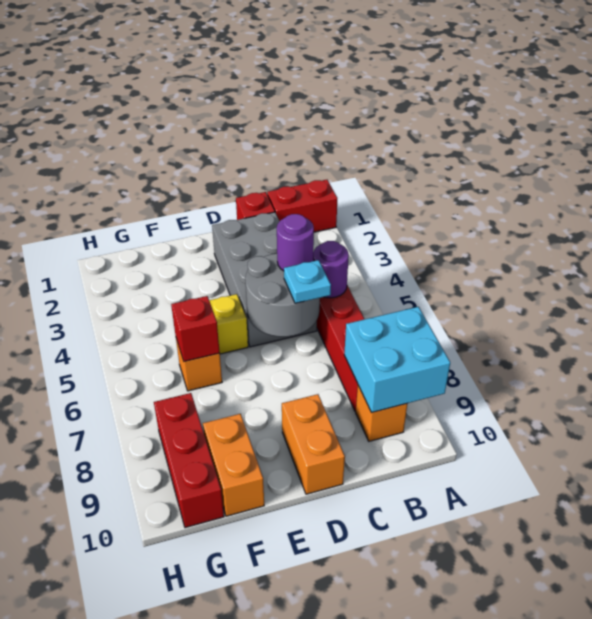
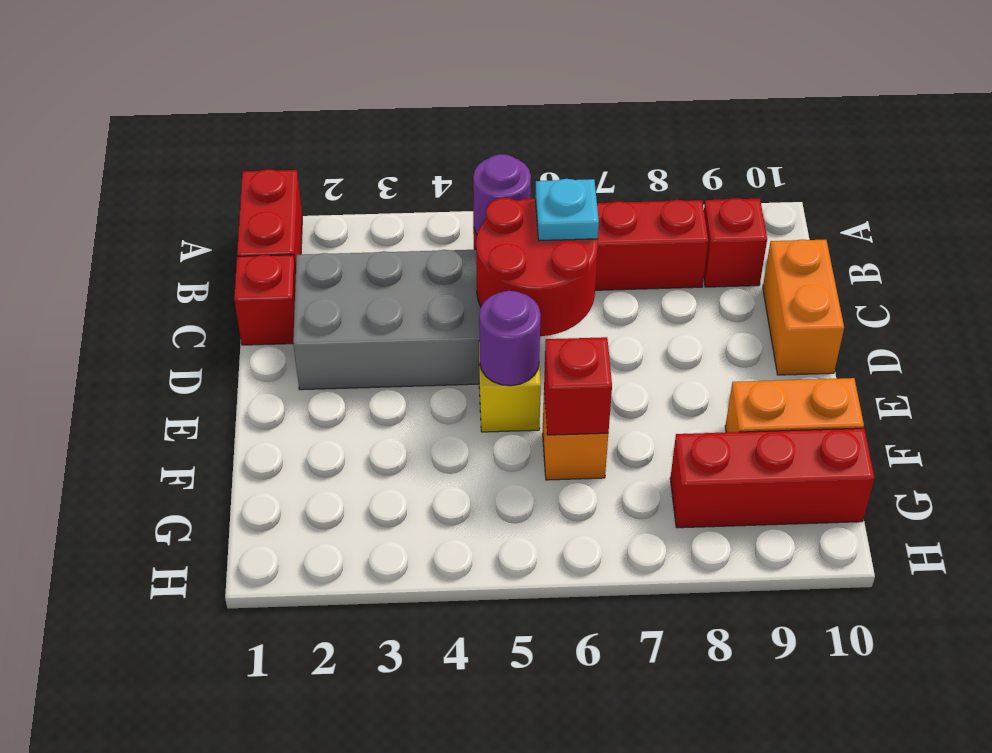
cyan 2x2 brick [344,307,450,413] -> none
orange 1x1 brick [356,386,407,441] -> red 1x1 brick [704,198,767,287]
grey 2x2 round brick [245,253,320,337] -> red 2x2 round brick [476,198,598,336]
purple 1x1 round brick [277,214,314,271] -> purple 1x1 round brick moved to [479,291,541,386]
orange 1x2 brick [282,394,345,494] -> orange 1x2 brick turned to [763,239,844,375]

